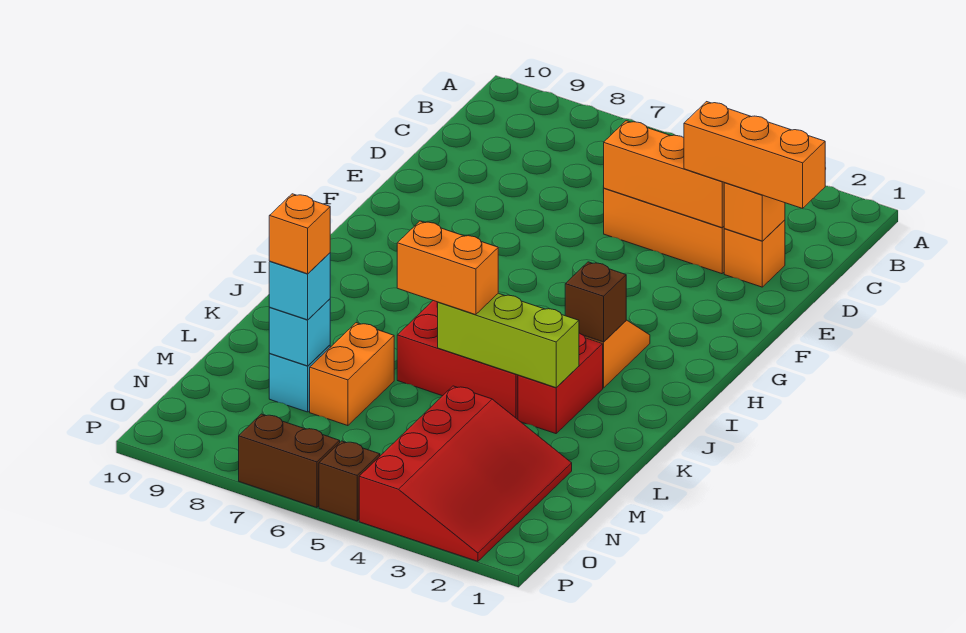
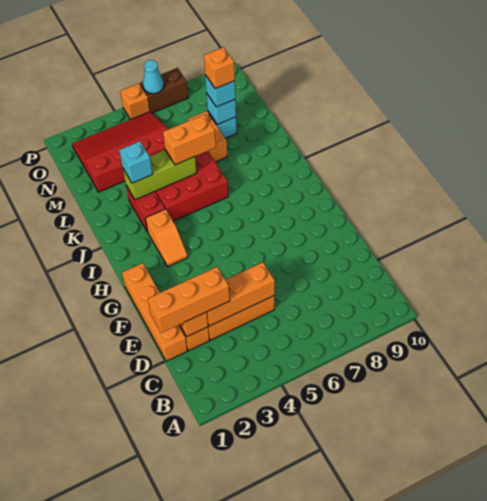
none -> orange 1x4 brick [122,263,187,361]
brown 1x1 brick [565,262,626,342] -> none
none -> cyan 1x1 brick [119,141,152,183]
red 3x4 slope [359,386,572,561] -> red 3x4 slope turned to [72,112,168,192]
brown 1x1 brick [319,441,380,521] -> orange 1x1 brick [120,84,150,120]
none -> cyan 1x1 cone [143,60,164,94]

